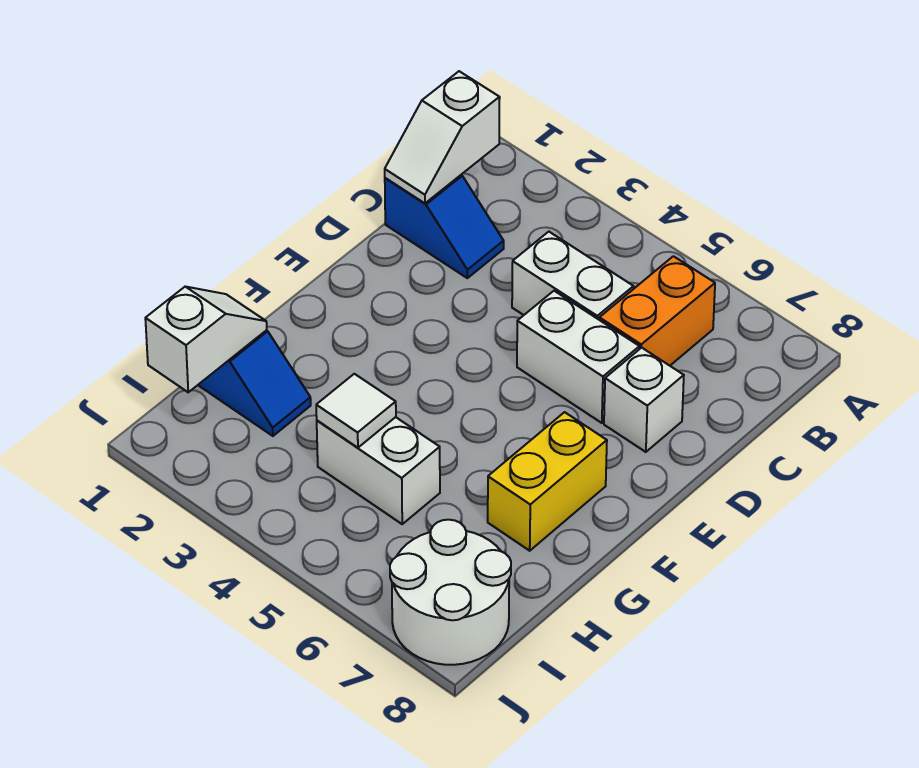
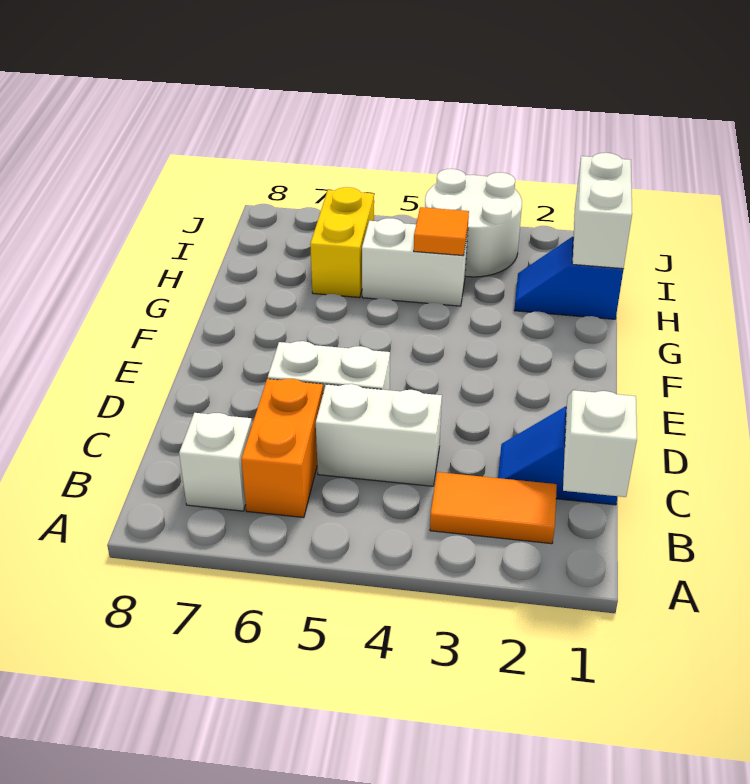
none -> orange 1x2 tile [430,472,557,544]
white 1x1 brick [604,348,684,452] -> white 1x1 brick moved to [179,413,252,511]
yellow 1x2 brick [488,412,607,551] -> yellow 1x2 brick moved to [310,187,374,298]
white 1x2 slope [145,287,267,392] -> white 1x2 brick [572,153,632,269]
white 1x1 tile [316,374,396,448] -> orange 1x1 tile [414,207,469,256]
white 2x2 round brick [390,520,511,665] -> white 2x2 round brick moved to [425,169,522,277]

